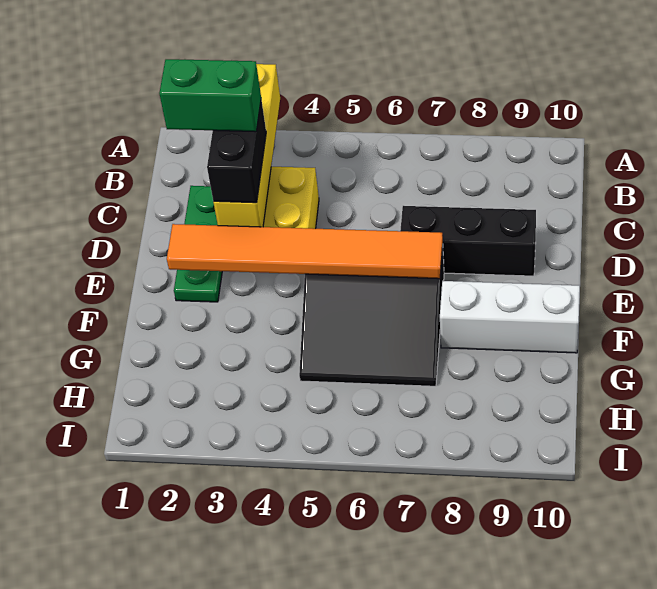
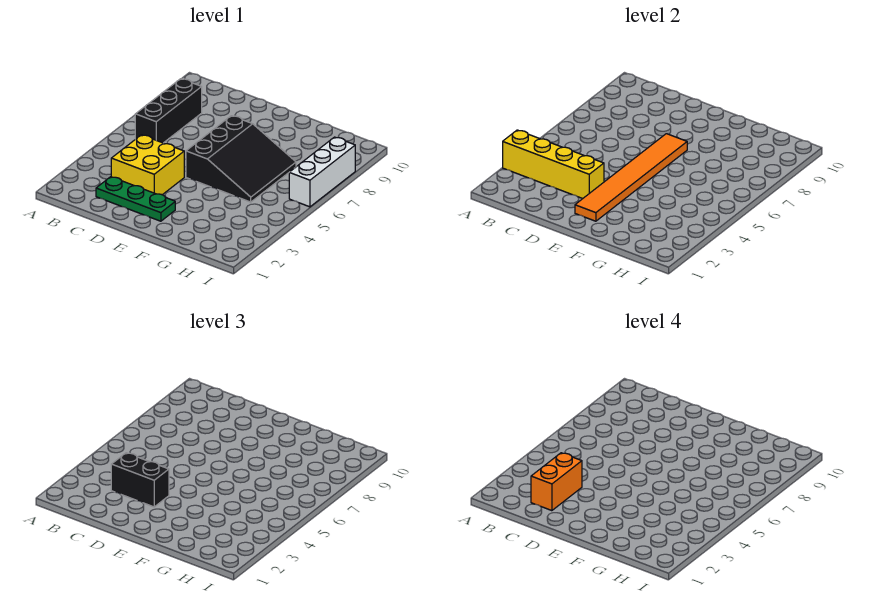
green 1x2 brick [159,59,261,132] -> orange 1x2 brick [531,453,582,511]
black 1x3 brick [400,206,536,276] -> black 1x3 brick moved to [135,79,202,143]
white 1x3 brick [440,281,580,353] -> white 1x3 brick moved to [289,137,355,207]

